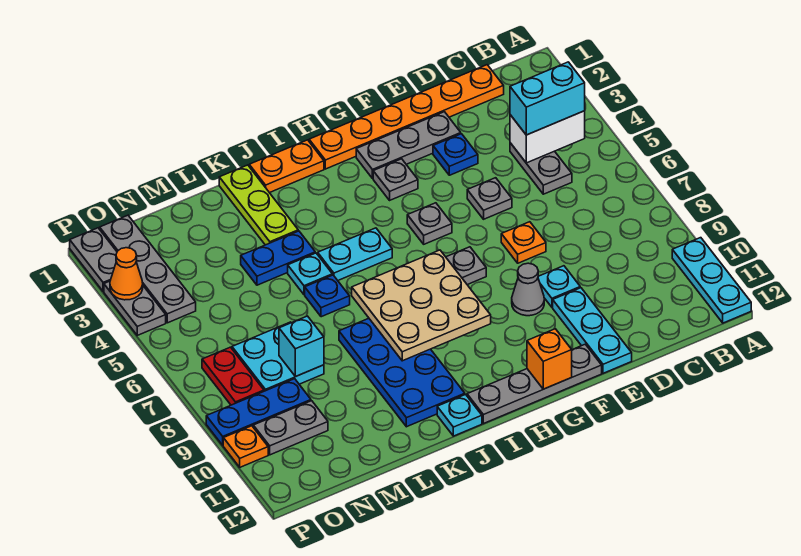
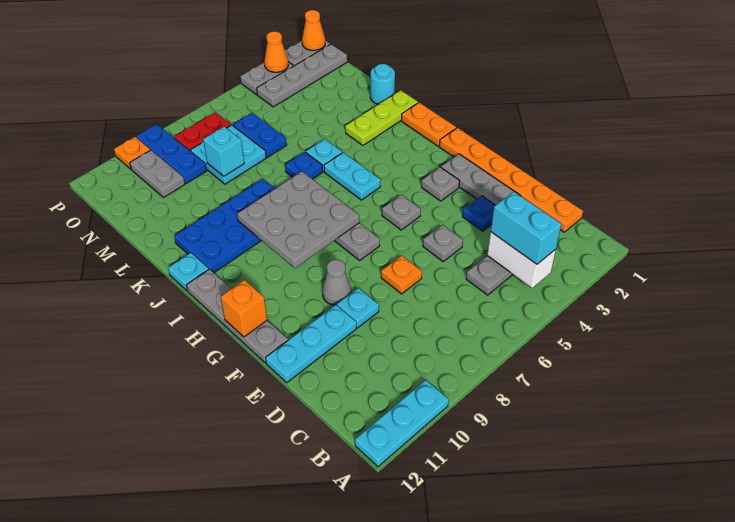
tan 3x3 plate [352,250,491,361] -> grey 3x3 plate [237,171,359,268]
blue 1x2 plate [241,231,315,285] -> blue 1x2 plate moved to [233,113,287,158]
none -> cyan 1x1 round brick [370,64,395,104]
none -> orange 1x1 cone [302,10,325,50]

